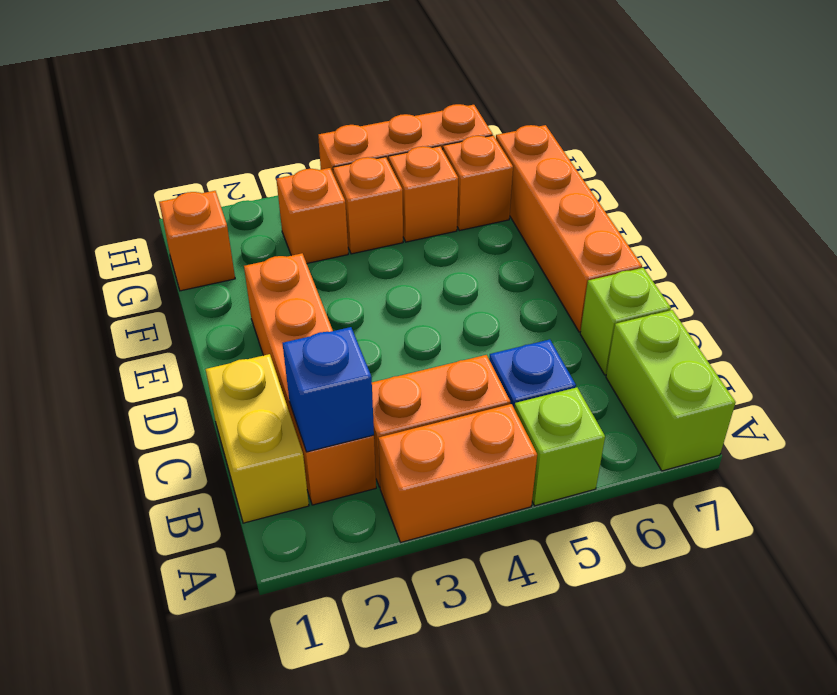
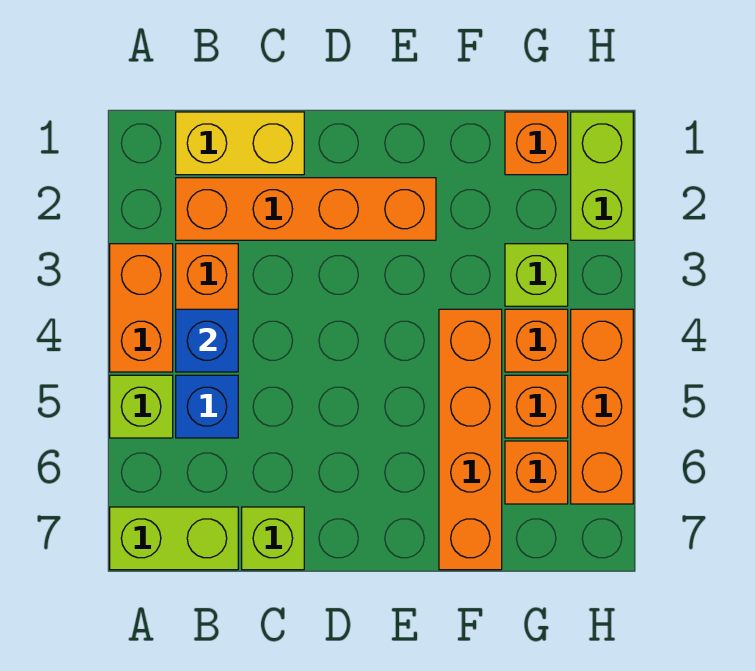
blue 1x1 brick [283,327,374,452] -> blue 1x1 brick moved to [176,309,238,372]
orange 1x4 brick [496,125,642,332] -> orange 1x4 brick turned to [439,309,502,570]
orange 1x1 brick [276,168,348,263] -> lime 1x1 brick [505,244,568,306]
none -> lime 1x2 brick [571,112,633,240]

